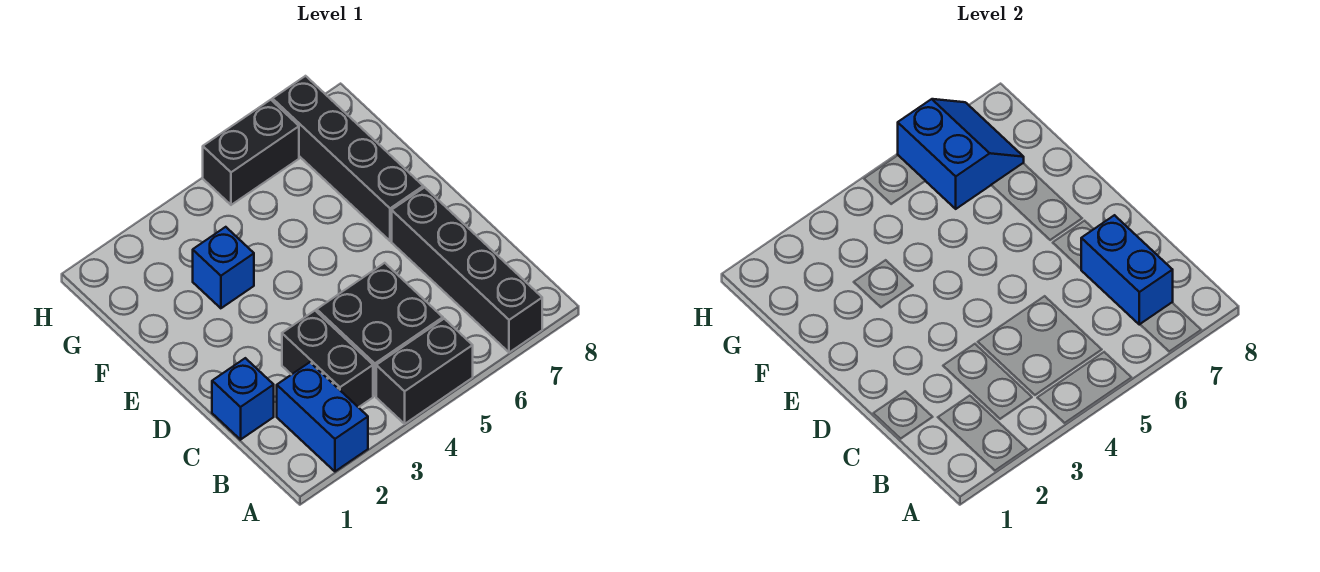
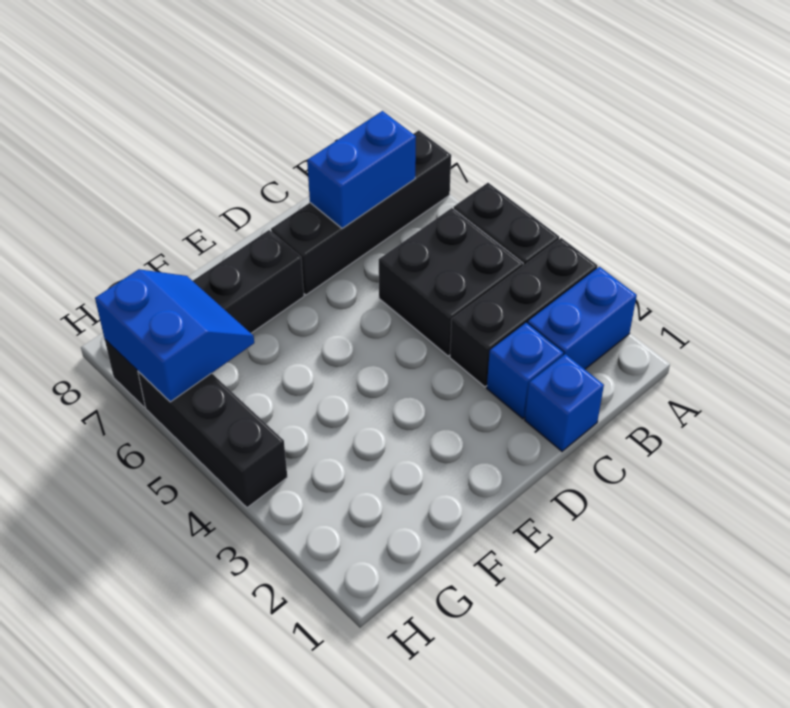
black 1x2 brick [282,311,373,407] -> black 1x3 brick [450,238,597,387]
blue 1x1 brick [193,227,254,308] -> blue 1x1 brick moved to [487,323,563,419]
blue 2x2 slope [898,99,1024,209] -> blue 2x2 slope turned to [95,269,254,402]
black 1x2 brick [203,100,299,205] -> black 1x3 brick [138,372,287,508]

